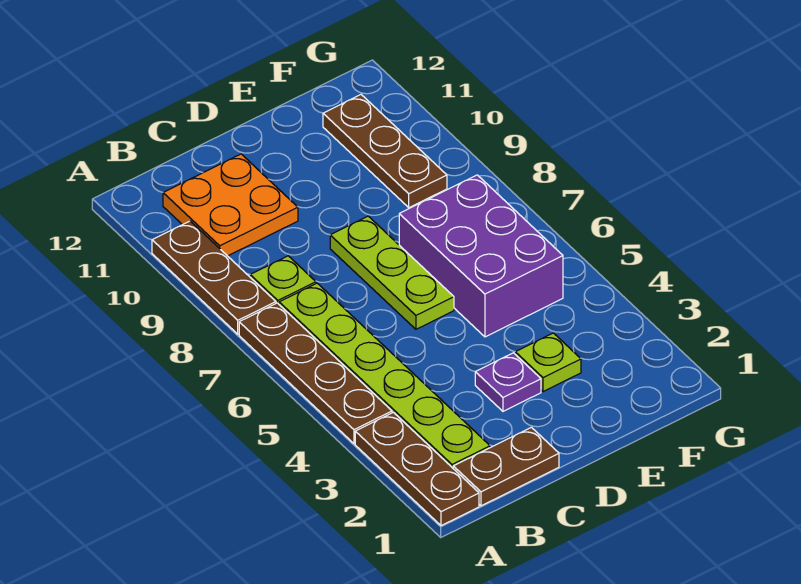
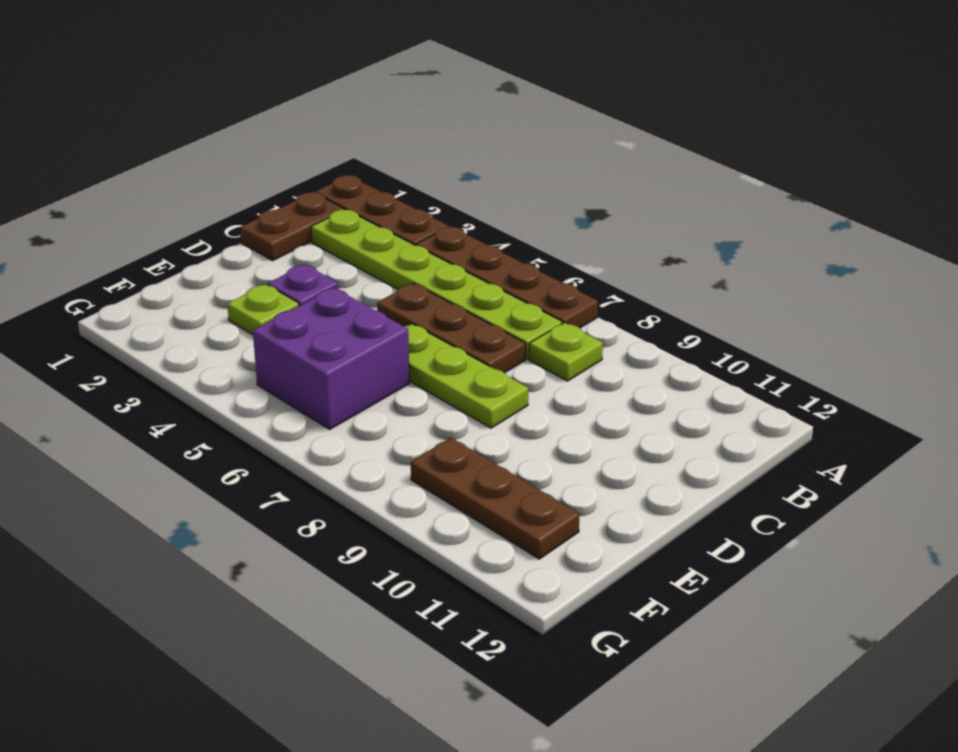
brown 1x3 plate [152,221,276,334] -> brown 1x3 plate moved to [377,283,526,373]
orange 2x2 plate [163,154,298,256] -> none
purple 2x3 brick [399,175,563,337] -> purple 2x2 brick [253,288,410,429]

